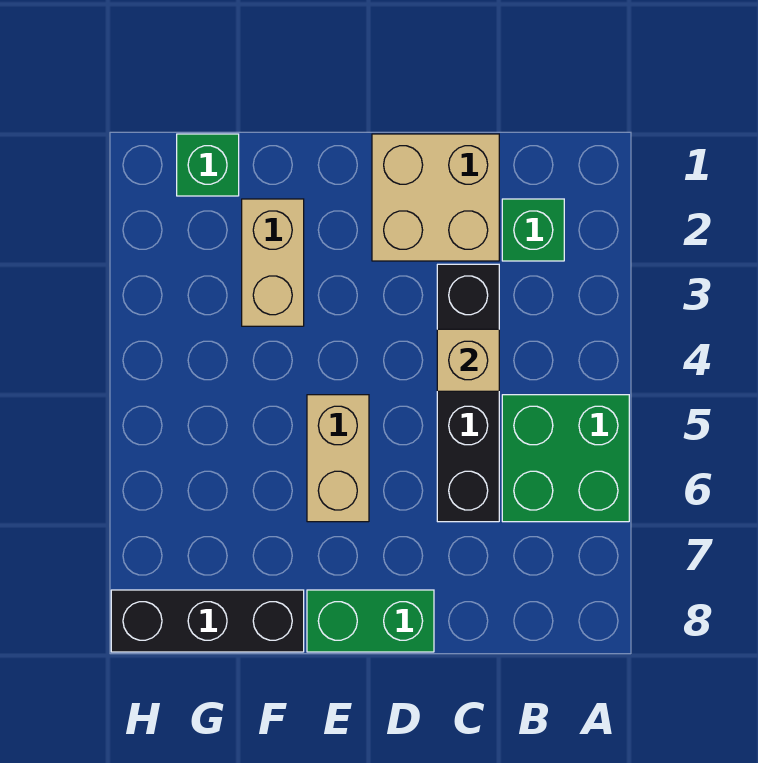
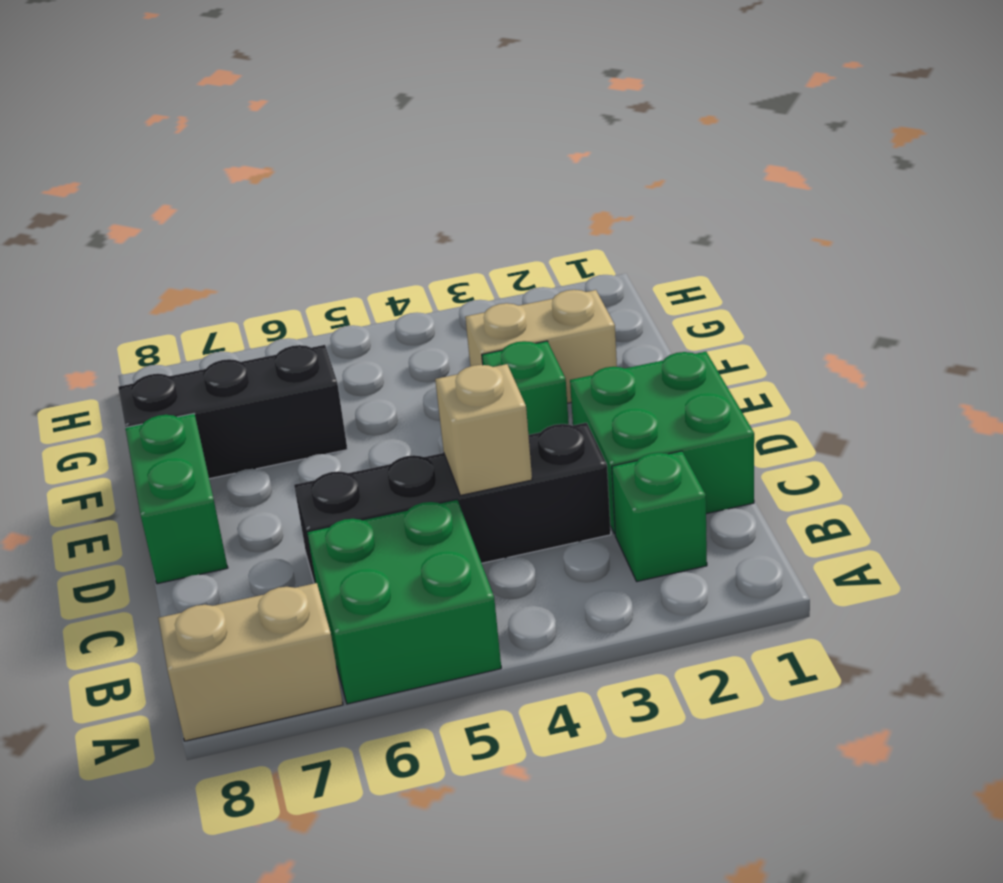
tan 2x2 brick [372,134,499,261] -> green 2x2 brick [570,352,754,534]
tan 1x2 brick [307,395,369,522] -> tan 1x2 brick moved to [158,583,343,741]
black 1x3 brick [111,590,304,652] -> black 1x3 brick turned to [118,345,347,479]
green 1x1 brick [177,134,239,196] -> green 1x1 brick moved to [482,341,569,435]

